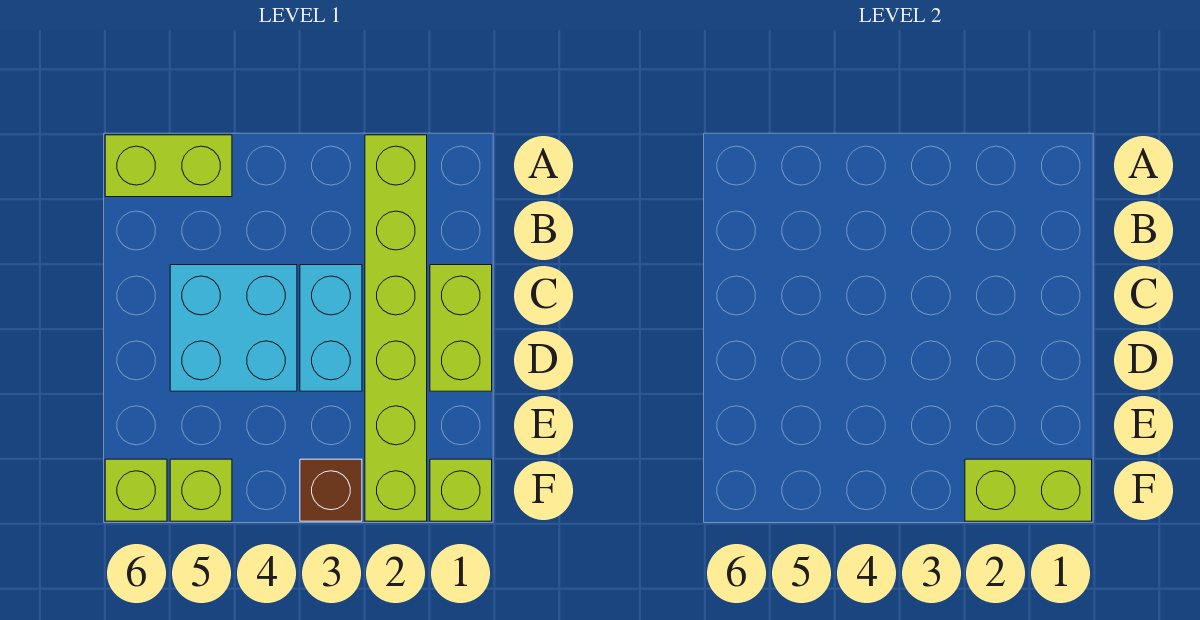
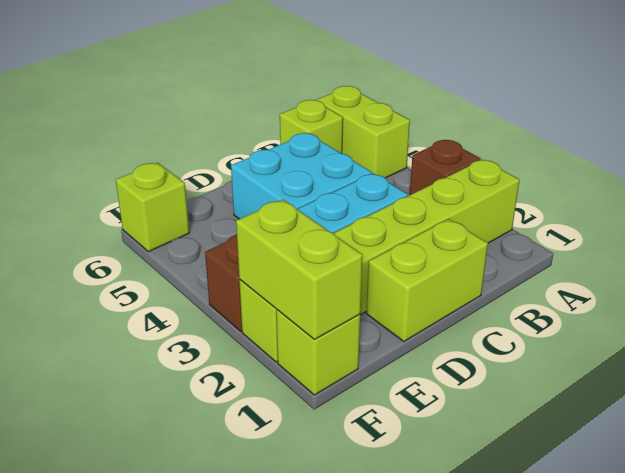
none -> brown 1x1 brick [410,140,481,195]
lime 1x1 brick [170,459,232,521] -> lime 1x1 brick moved to [280,100,343,154]

